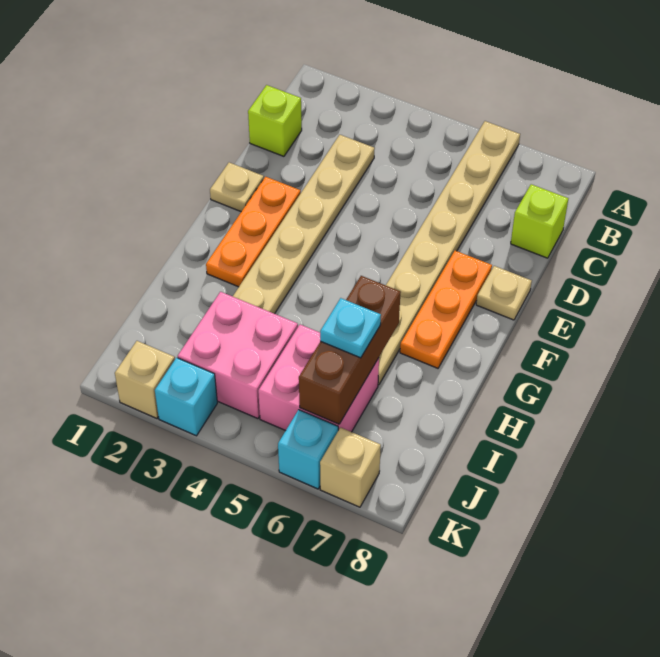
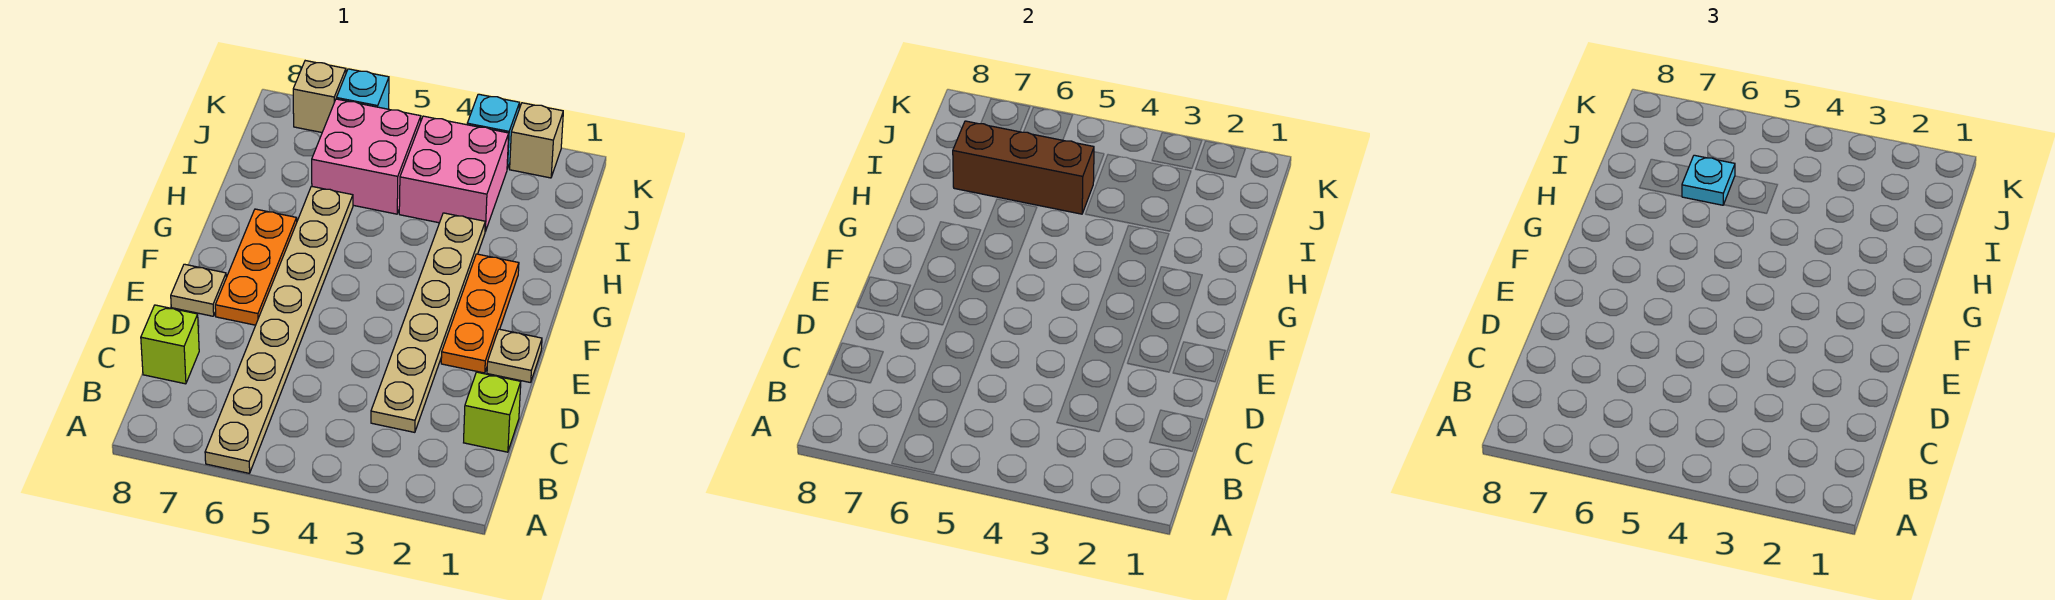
brown 1x3 brick [299,276,401,424] -> brown 1x3 brick turned to [953,121,1094,214]

